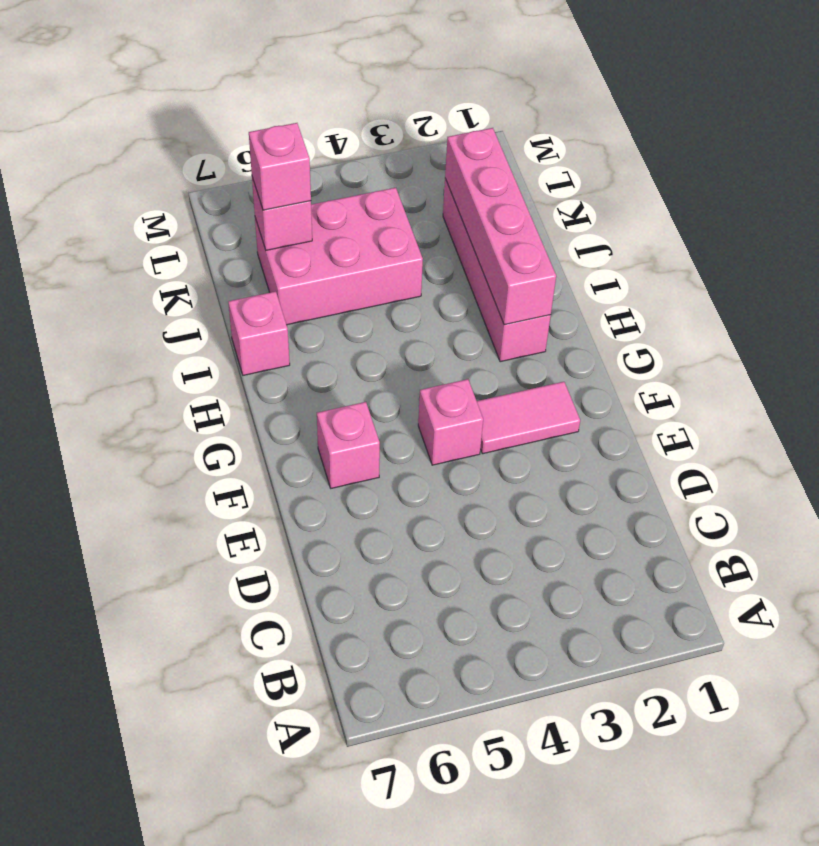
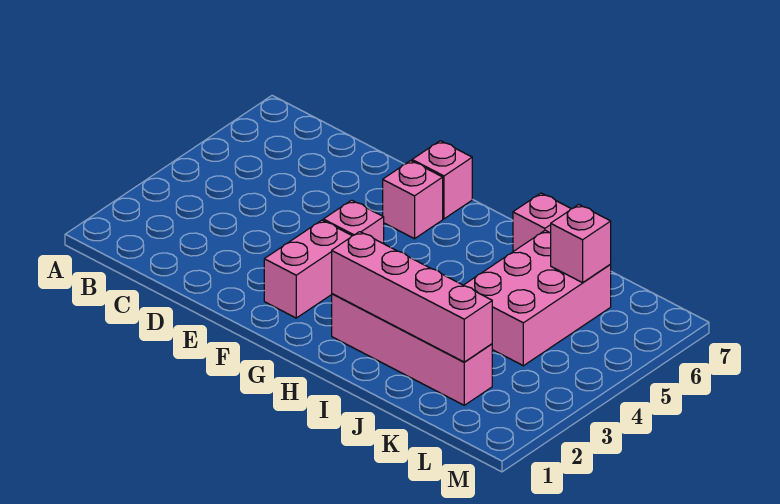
pink 1x2 tile [477,382,580,454] -> pink 1x2 brick [264,220,352,318]
pink 1x1 brick [249,123,311,210] -> pink 1x1 brick moved to [412,141,472,219]

